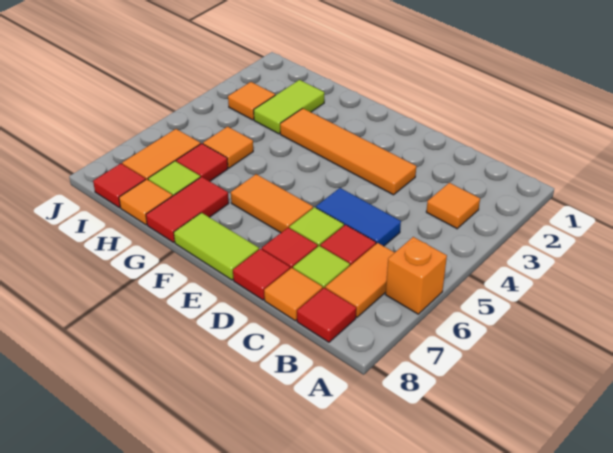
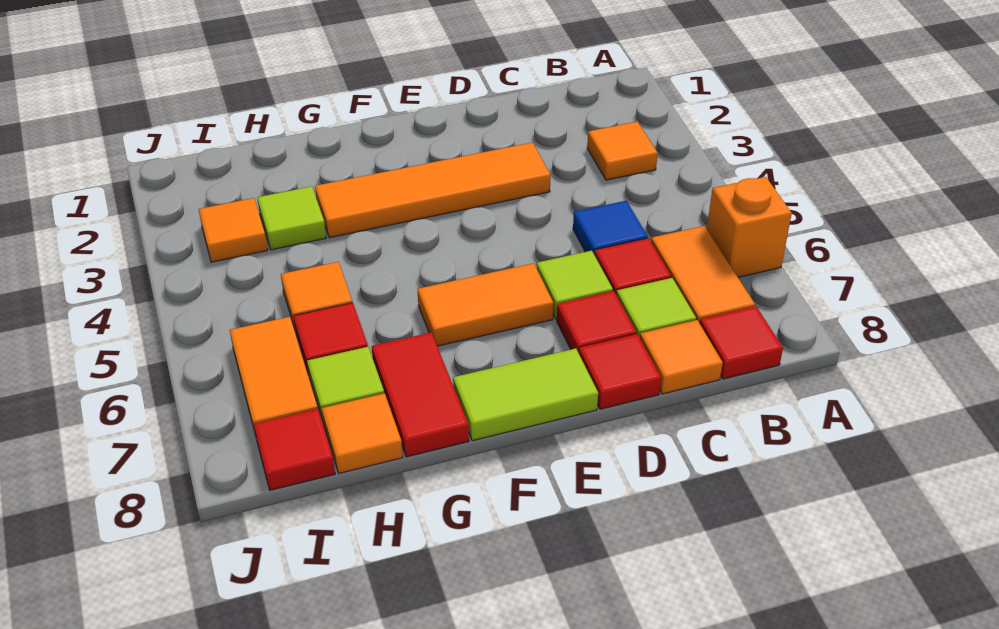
blue 1x2 tile [316,188,401,246] -> blue 1x1 tile [573,201,648,253]
lime 1x2 tile [254,80,324,134] -> lime 1x1 tile [257,186,326,250]

